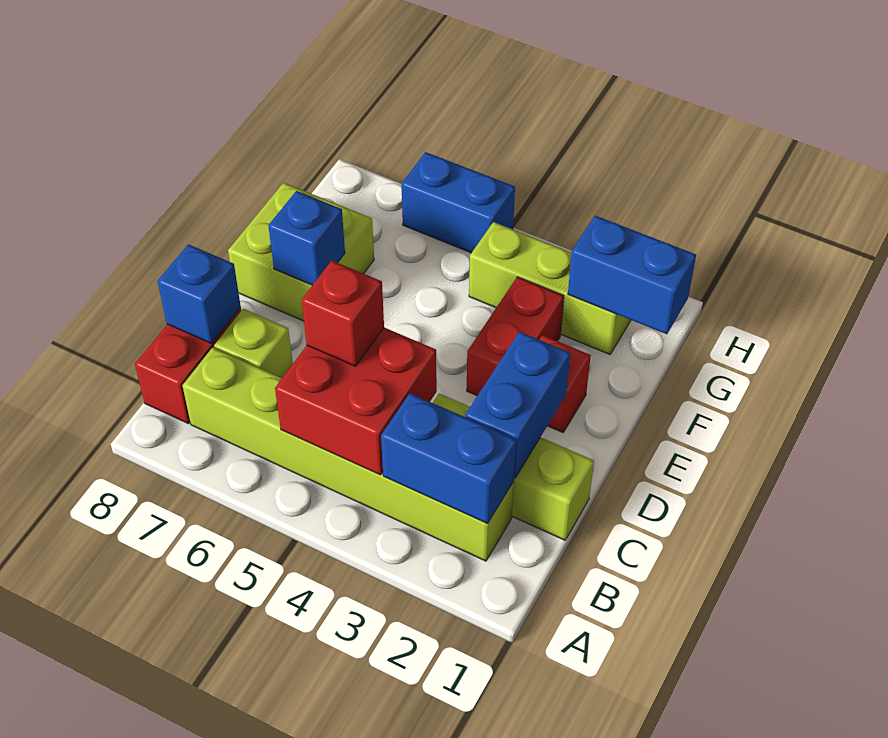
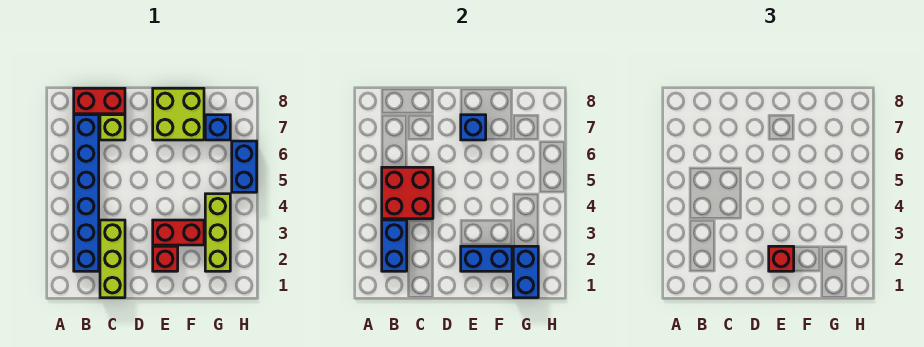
lime 1x6 brick [183,347,514,561] -> blue 1x6 brick [74,115,99,271]
blue 1x2 brick [465,332,570,478] -> blue 1x2 brick moved to [461,246,512,271]
red 1x1 brick [302,261,384,366] -> red 1x1 brick moved to [769,246,794,271]
blue 1x1 brick [158,244,241,344] -> blue 1x1 brick moved to [205,115,230,140]

